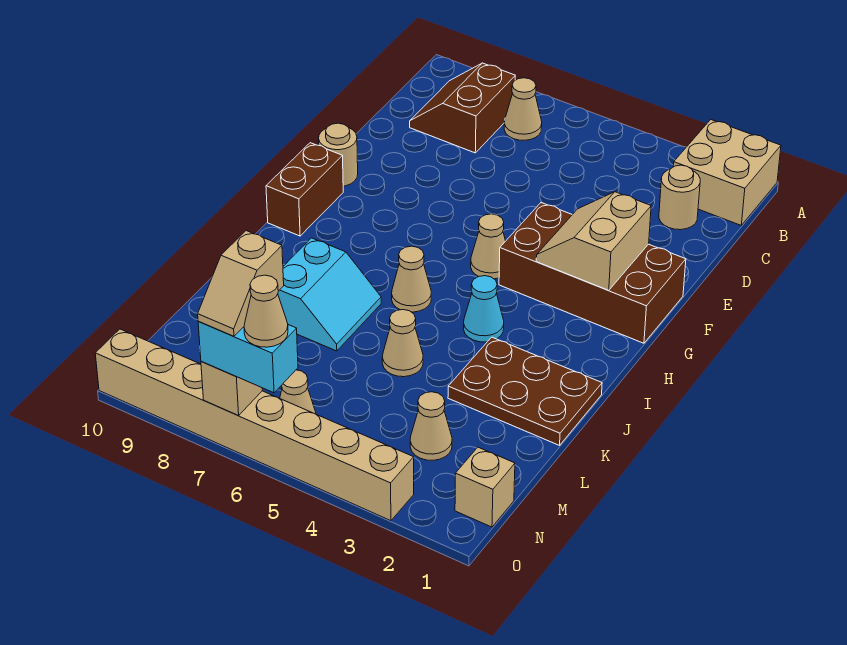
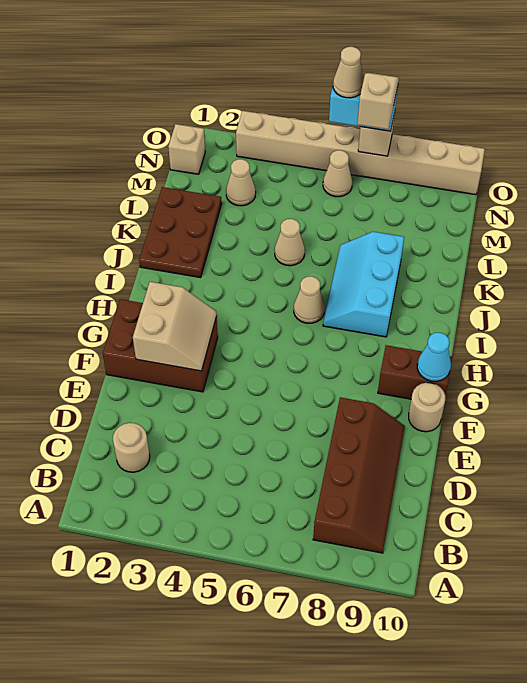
tan 2x2 brick [673,120,781,225] -> none
tan 1x1 cone [504,78,542,140] -> none
brown 2x2 slope [410,63,515,153] -> brown 2x4 slope [313,397,405,553]
brown 2x4 brick [499,203,686,343] -> brown 2x3 brick [103,299,218,392]
tan 1x1 cone [471,214,505,279] -> none
brown 1x2 brick [266,143,343,236] -> brown 1x2 brick turned to [378,345,452,399]
cyan 1x1 cone [463,276,504,342] -> cyan 1x1 cone moved to [417,333,451,381]
brown 2x3 plate [448,337,602,445] -> brown 2x3 plate turned to [139,187,222,278]
cyan 2x2 slope [278,238,381,351] -> cyan 2x3 slope [323,232,404,337]

